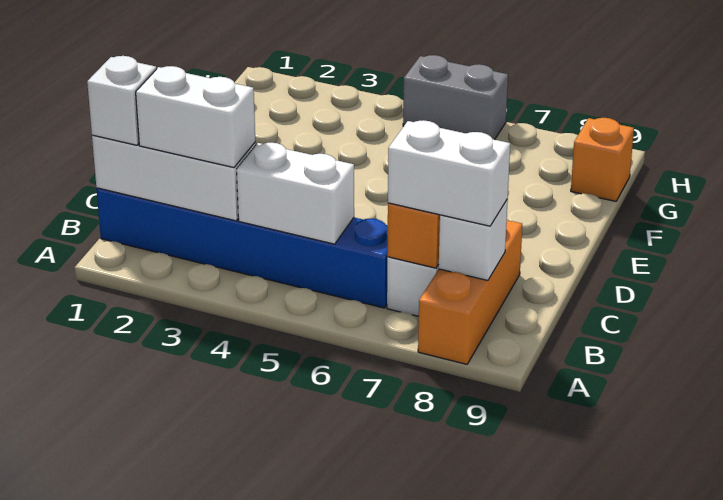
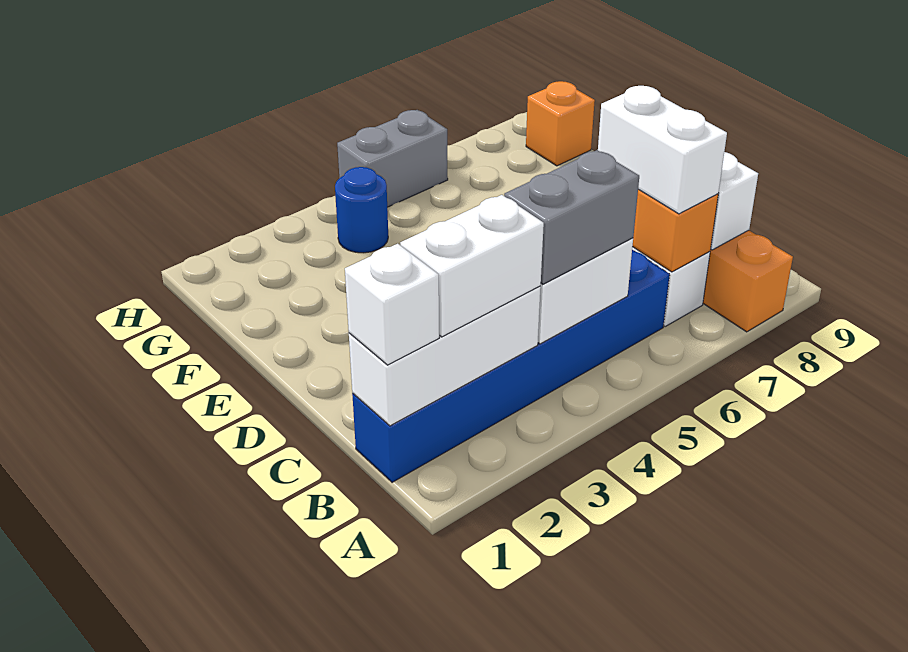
none -> grey 1x2 brick [504,150,639,284]
white 1x2 brick [388,120,510,226] -> white 1x2 brick turned to [598,86,727,214]
none -> blue 1x1 round brick [335,167,388,253]

